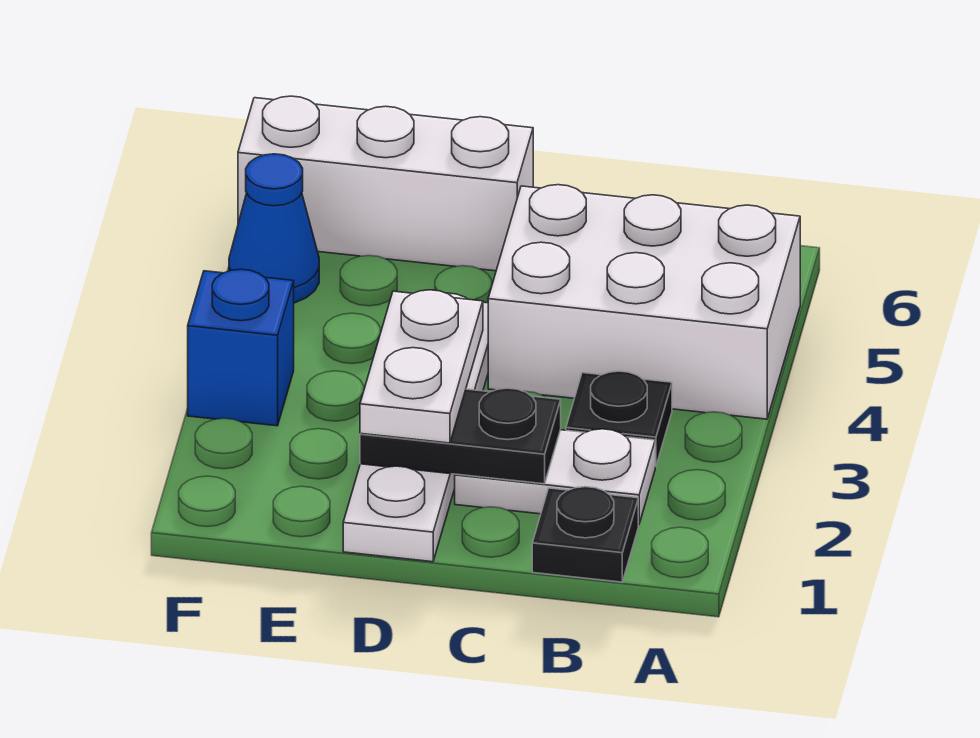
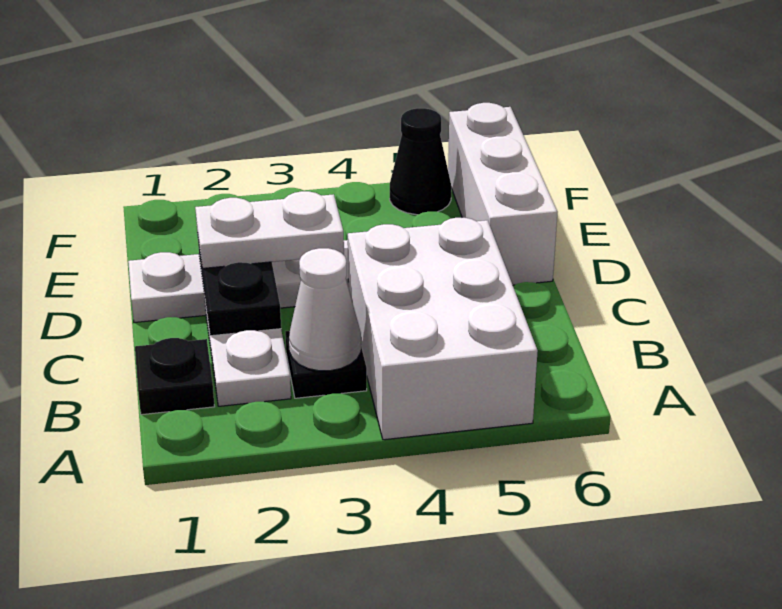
none -> white 1x1 cone [289,248,361,371]
blue 1x1 brick [188,269,294,426] -> none
blue 1x1 cone [229,154,319,303] -> black 1x1 cone [390,108,451,215]

